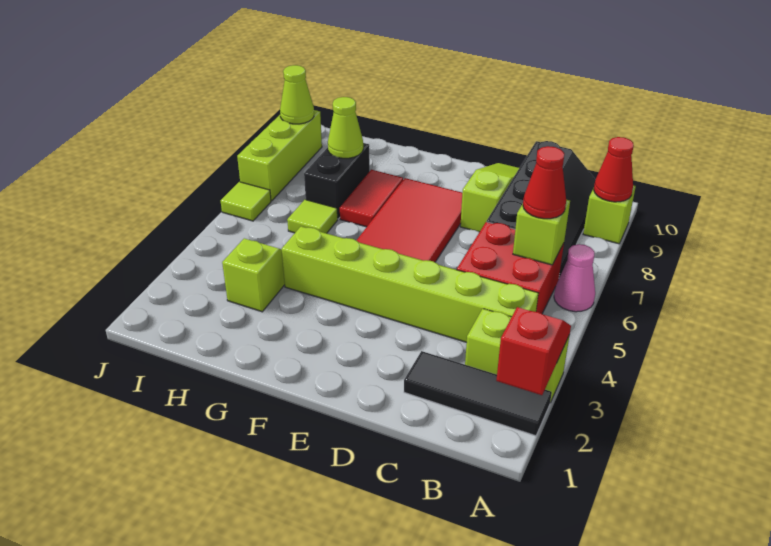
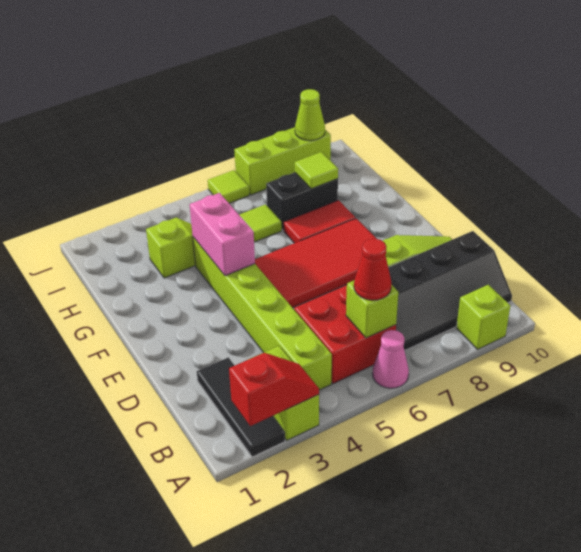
red 1x1 cone [594,137,634,202] -> none
none -> pink 1x2 brick [190,193,255,276]
lime 1x1 cone [328,97,363,158] -> lime 1x1 tile [295,152,338,189]

